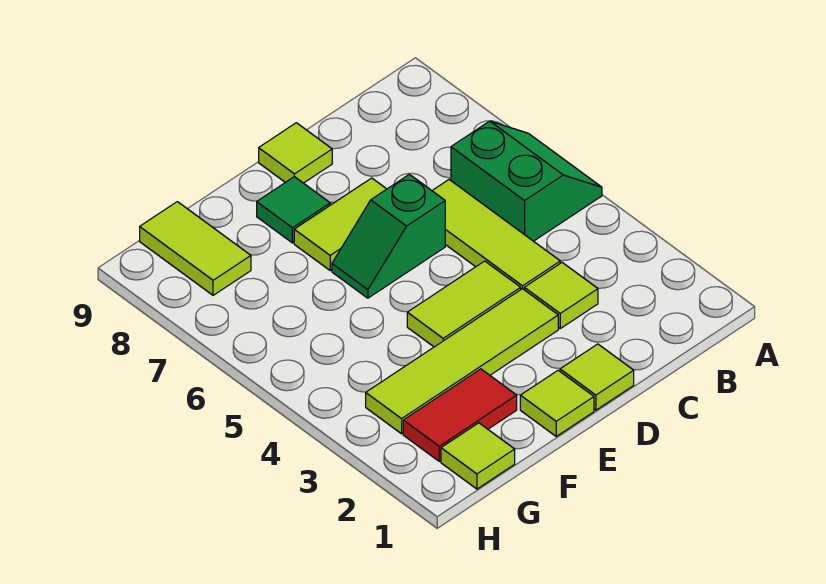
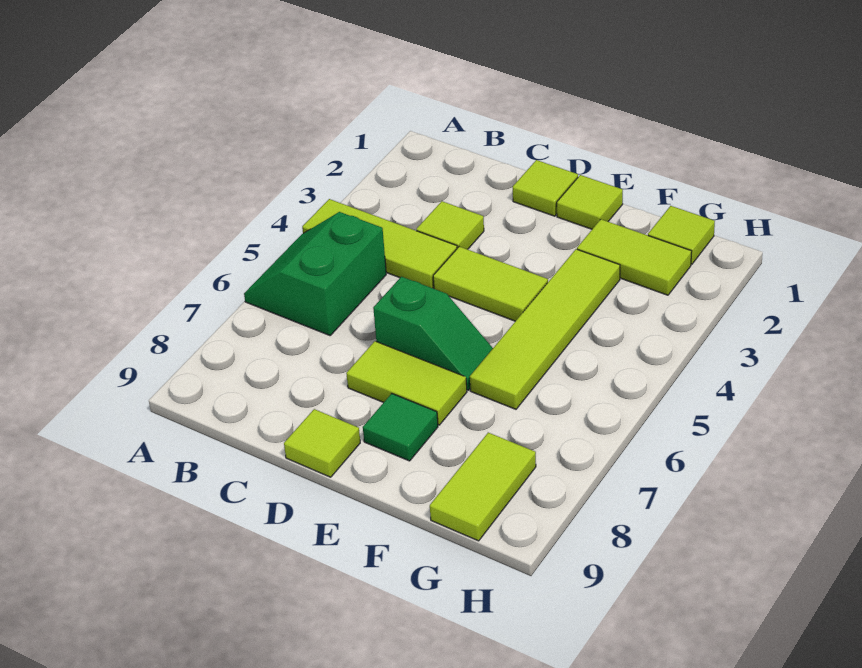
lime 1x3 tile [432,180,560,289] -> lime 1x3 tile turned to [302,199,457,288]
lime 1x4 tile [366,289,558,434] -> lime 1x4 tile turned to [470,249,620,409]
red 1x2 tile [403,369,517,461] -> lime 1x2 tile [577,219,692,295]

